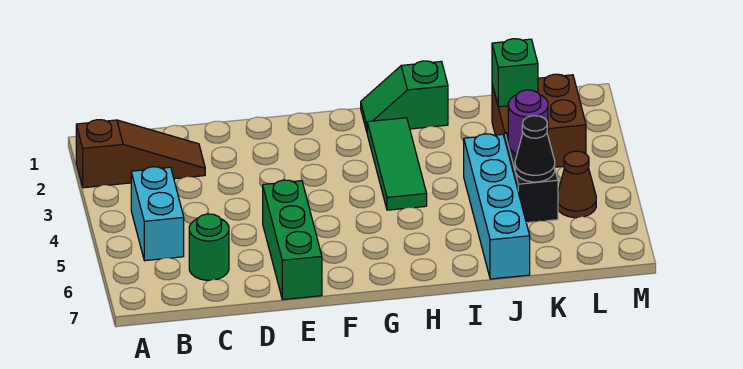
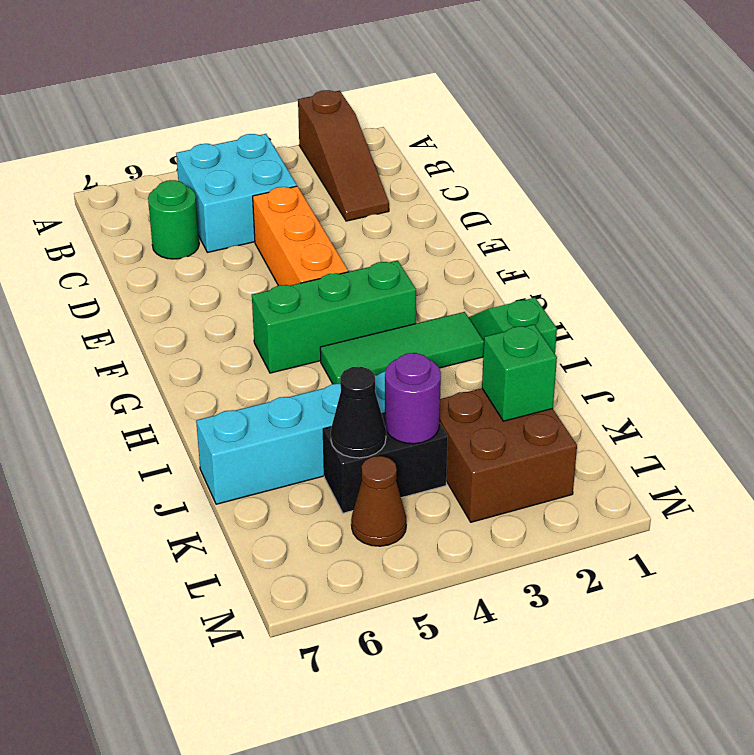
cyan 1x2 brick [131,167,184,261] -> cyan 2x2 brick [176,134,297,252]
none -> orange 1x3 brick [253,186,348,286]
green 1x3 brick [263,180,322,300] -> green 1x3 brick moved to [252,261,416,373]

